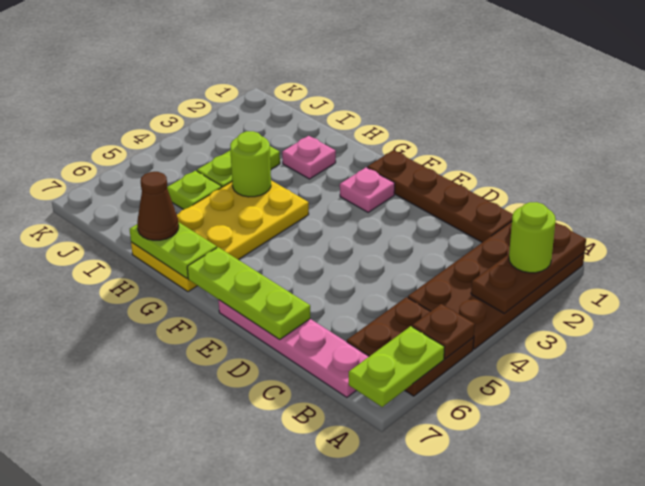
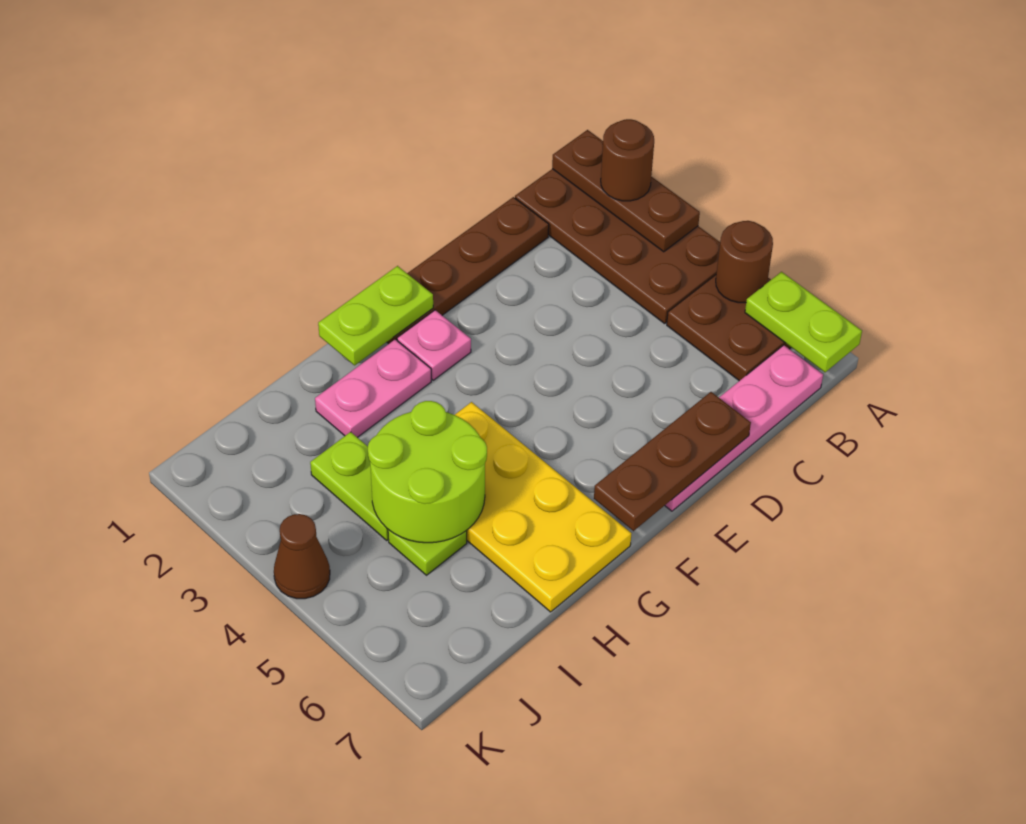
lime 1x1 round brick [509,202,556,273] -> brown 1x1 round brick [601,119,654,201]
brown 1x1 plate [412,304,475,359] -> brown 1x1 round brick [716,221,773,303]
lime 1x3 plate [187,247,310,340] -> brown 1x3 plate [594,392,751,531]
lime 1x2 plate [130,223,217,278] -> lime 1x2 plate moved to [318,266,433,365]
pink 1x1 plate [282,136,336,179] -> pink 1x2 plate [315,339,431,437]
lime 1x1 round brick [230,131,271,197] -> lime 2x2 round brick [368,401,487,543]
brown 1x1 cone [137,172,179,240] -> brown 1x1 cone moved to [274,514,330,599]

